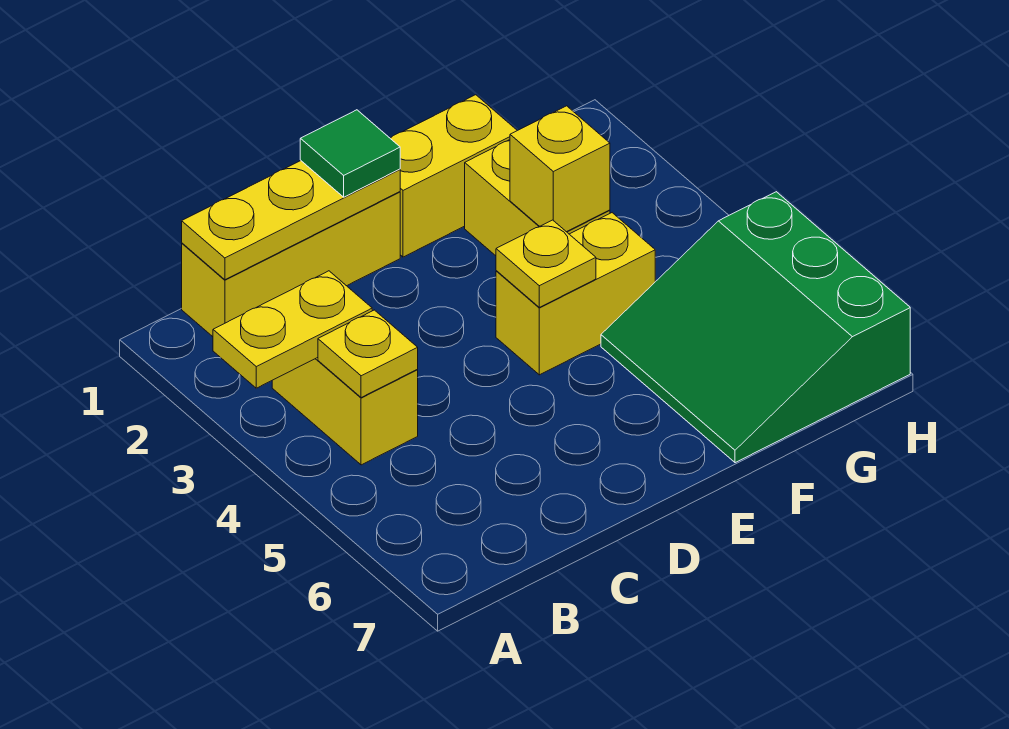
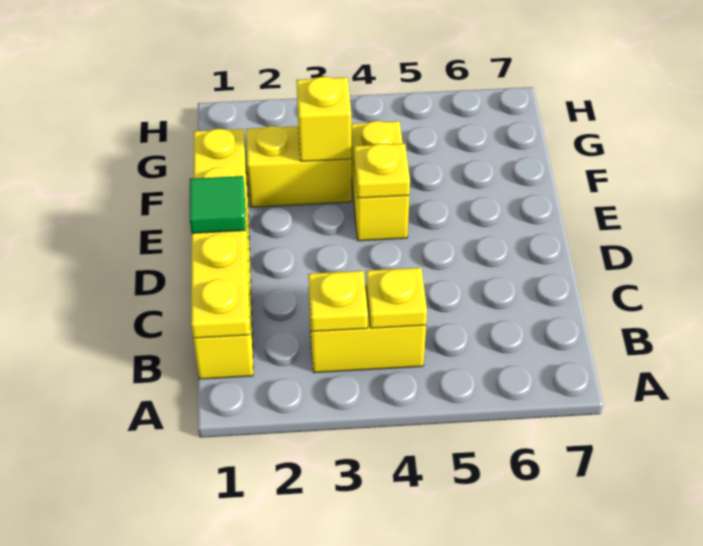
yellow 1x2 plate [213,271,372,388] -> yellow 1x1 plate [308,271,368,331]
green 3x3 slope [601,192,910,463] -> none

